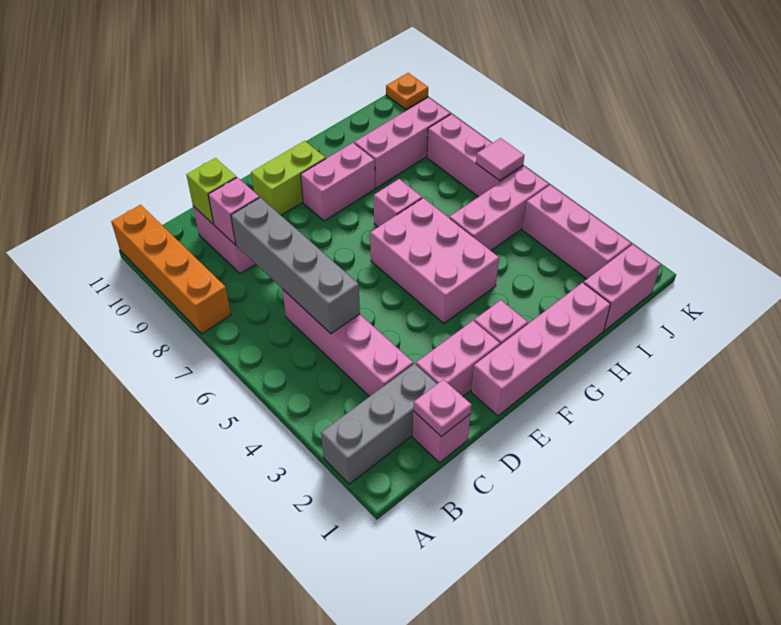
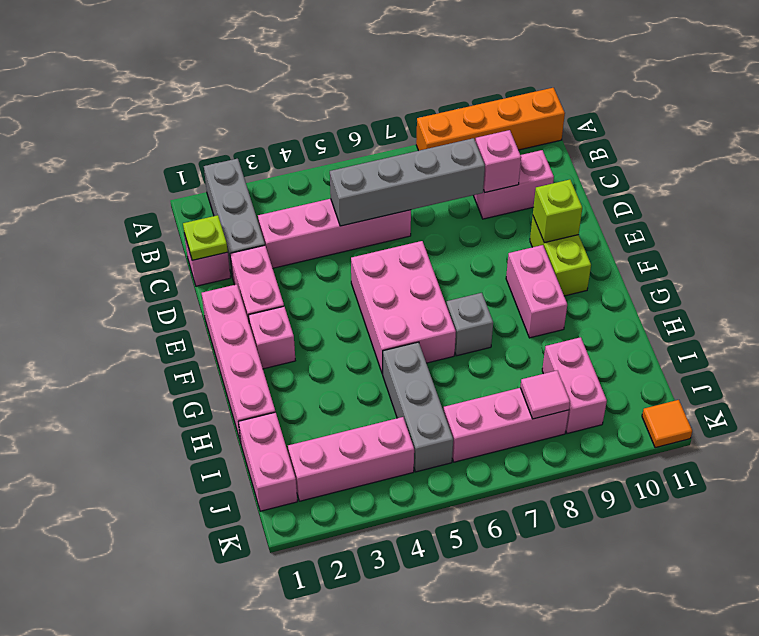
pink 1x1 plate [414,380,472,436] -> lime 1x1 plate [183,215,228,261]
lime 1x1 brick [187,158,237,224] -> lime 1x1 brick moved to [533,180,582,243]
pink 2x3 brick [370,198,499,323] -> pink 2x3 brick turned to [351,241,456,374]
pink 1x1 brick [374,179,422,227] -> grey 1x1 brick [446,293,493,356]
pink 1x3 brick [449,166,549,251] -> grey 1x3 brick [383,342,453,472]
pink 1x3 brick [354,98,450,188] -> pink 1x2 brick [542,337,607,434]
pink 1x1 tile [476,138,525,181] -> pink 1x1 tile moved to [520,370,570,419]
orange 1x1 plate [386,73,428,110] -> orange 1x1 tile [642,400,692,448]

